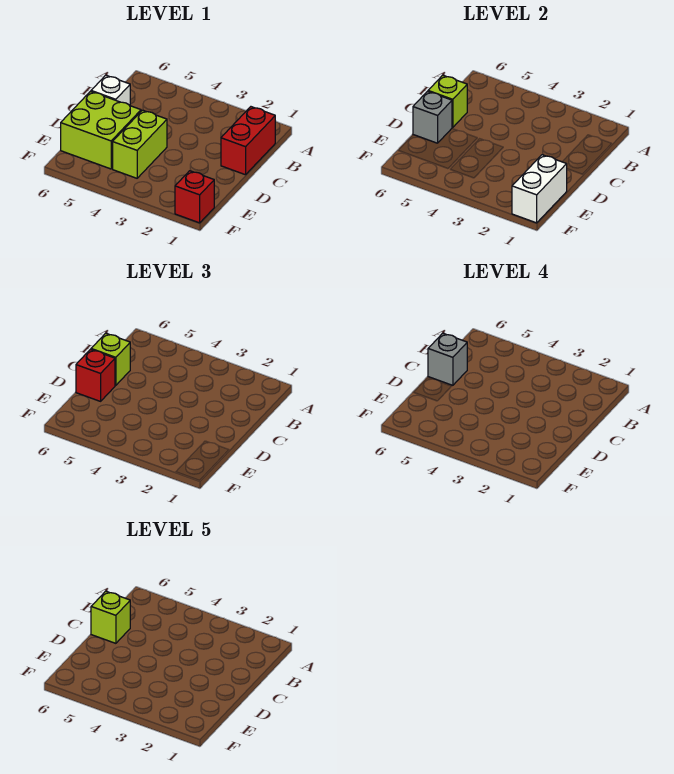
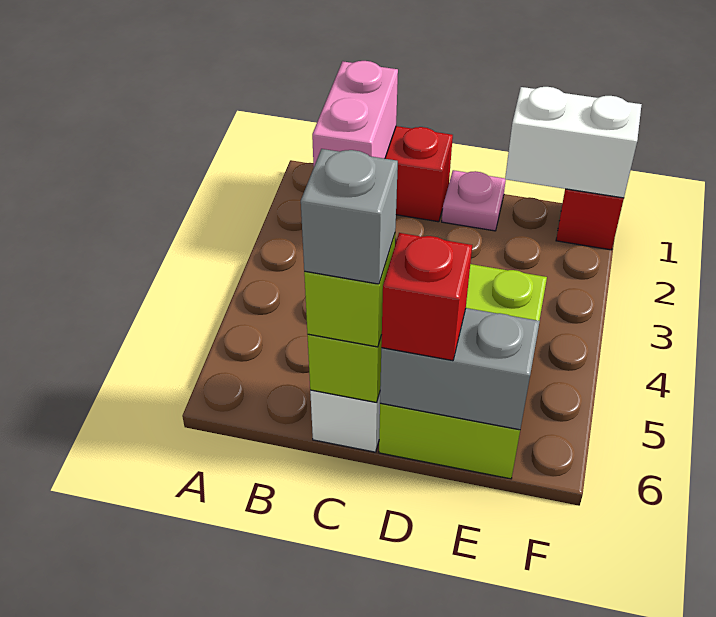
none -> pink 1x2 brick [312,61,398,166]
lime 1x1 brick [91,591,130,643] -> none
none -> pink 1x1 plate [442,170,506,231]
grey 1x1 brick [413,91,452,143] -> grey 1x2 brick [380,308,540,430]

